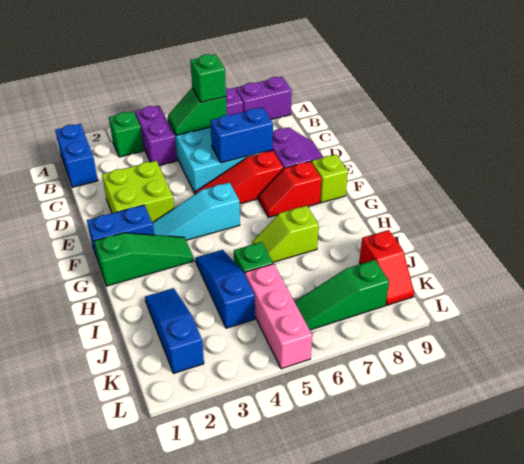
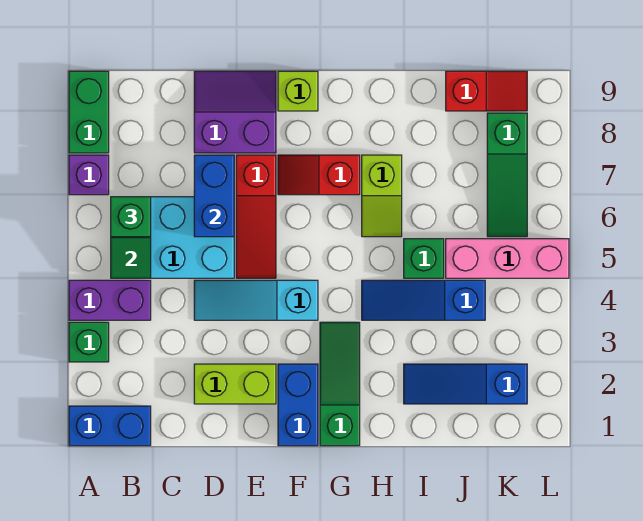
purple 1x2 brick [235,77,292,120] -> green 1x2 brick [69,71,109,153]
lime 2x2 brick [102,161,174,223] -> lime 1x2 brick [194,364,276,404]
cyan 1x3 slope [153,183,240,240] -> cyan 1x3 slope turned to [194,280,318,320]
red 1x2 slope [258,161,322,217] -> red 1x2 slope turned to [278,155,360,195]

